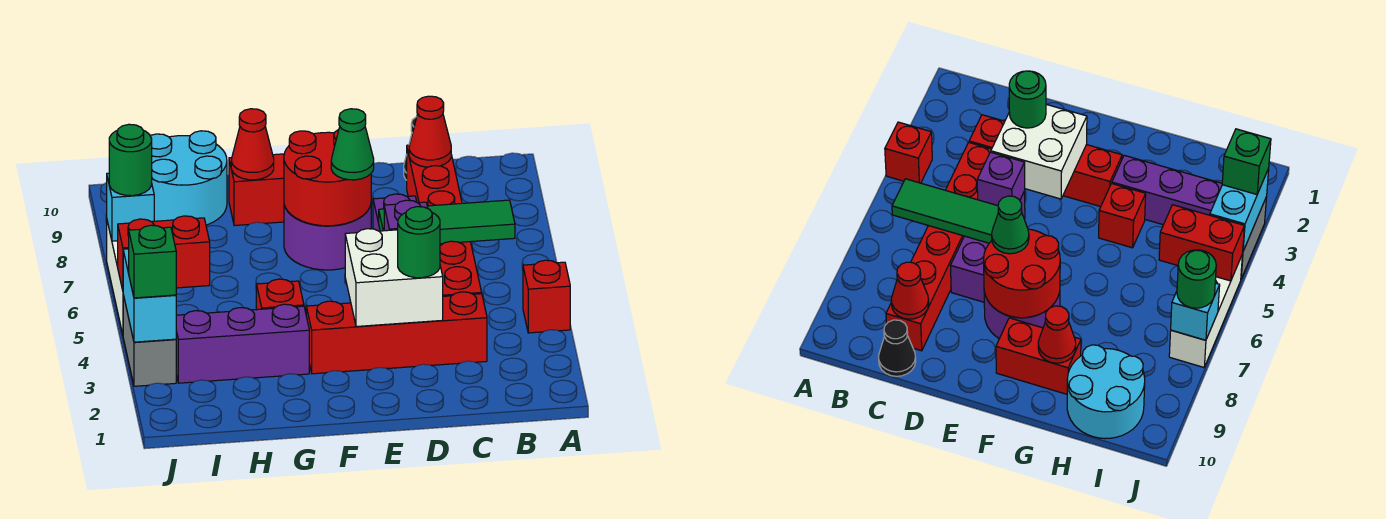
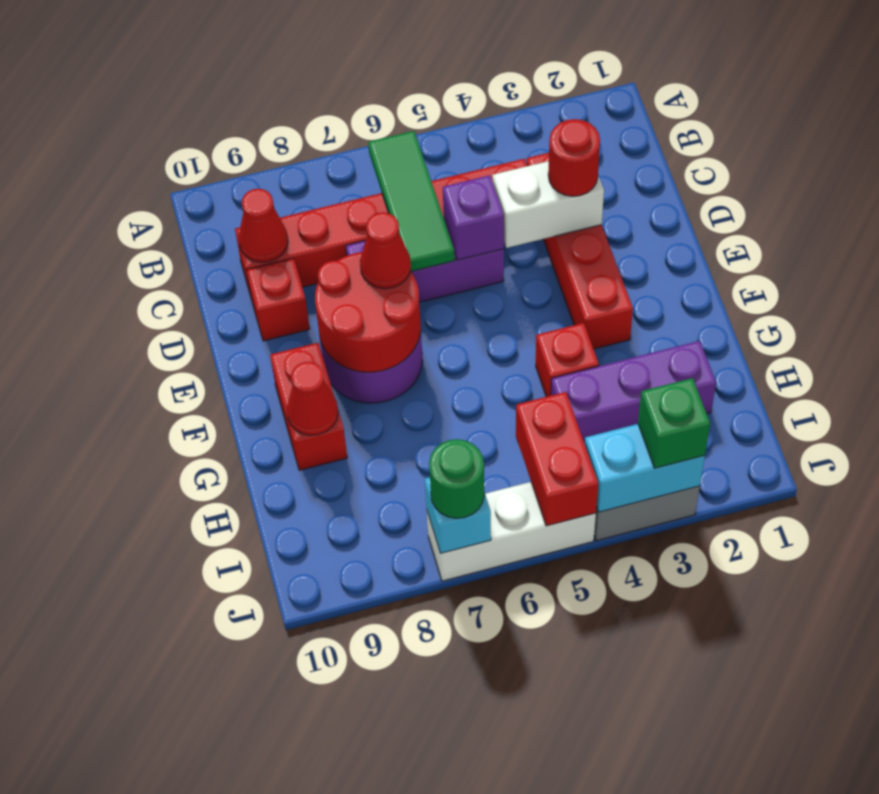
red 1x1 brick [523,260,570,333] -> red 1x1 brick moved to [246,258,310,341]
black 1x1 cone [878,320,916,376] -> none
white 2x2 brick [345,229,443,326] -> white 1x2 brick [493,161,604,248]
green 1x1 round brick [398,207,440,278] -> red 1x1 round brick [548,119,600,196]
green 1x1 cone [331,109,374,180] -> red 1x1 cone [360,212,411,289]
purple 1x3 brick [176,304,309,383] -> purple 1x3 brick turned to [551,341,716,443]
cyan 2x2 round brick [150,131,227,225] -> none

